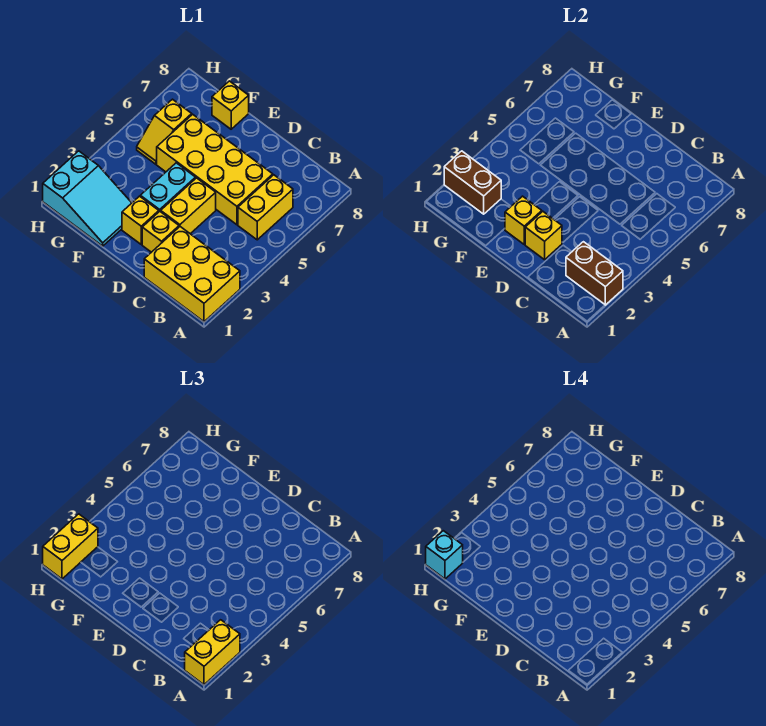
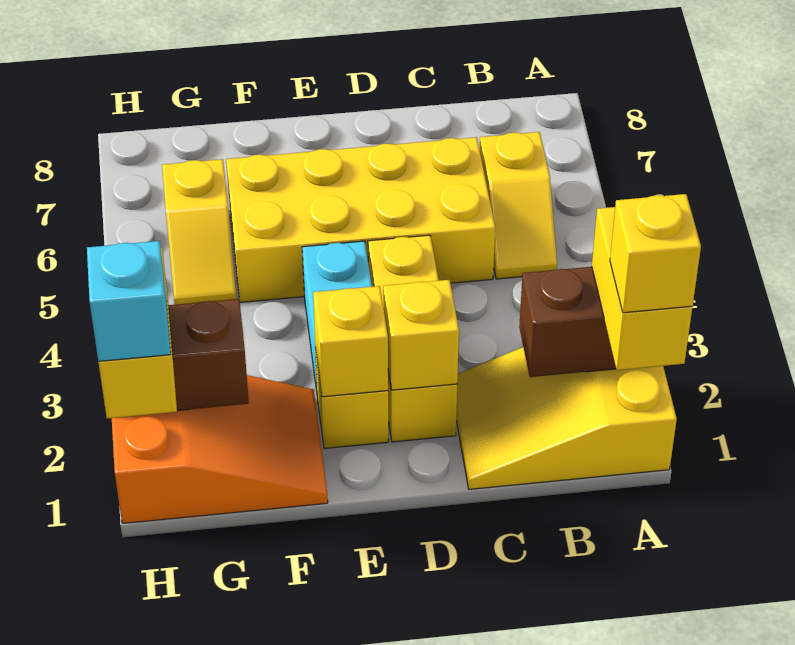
yellow 2x3 brick [144,227,240,322] -> yellow 2x3 slope [456,347,677,489]
yellow 1x2 brick [238,175,293,240] -> yellow 1x2 slope [480,132,557,279]
cyan 2x3 slope [43,151,131,246] -> orange 2x3 slope [112,375,328,524]
yellow 1x1 brick [212,81,249,129] -> yellow 1x1 brick moved to [610,194,701,313]

